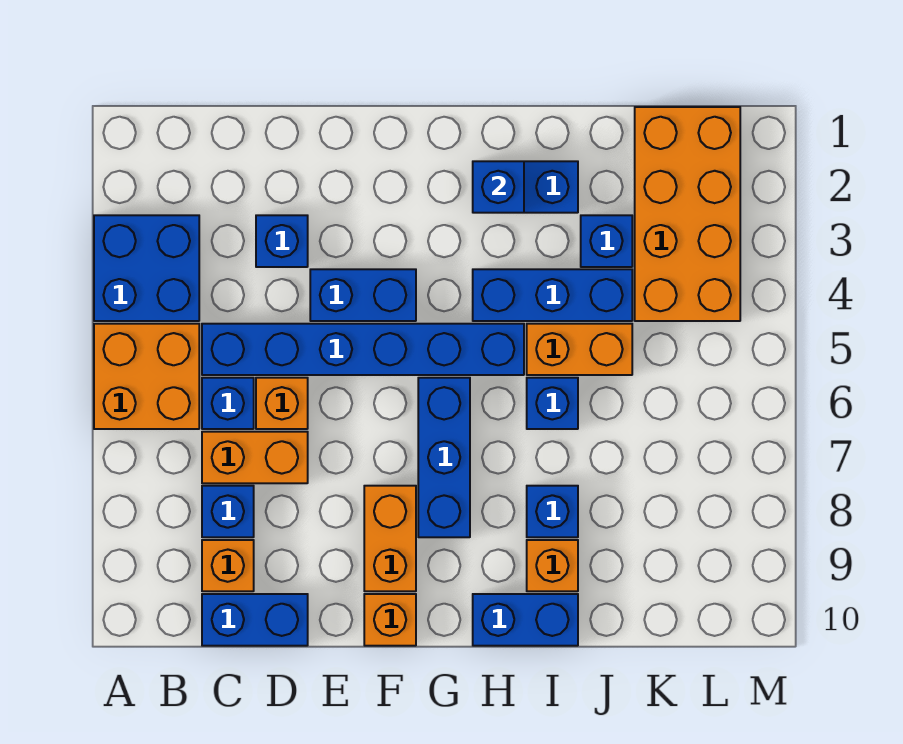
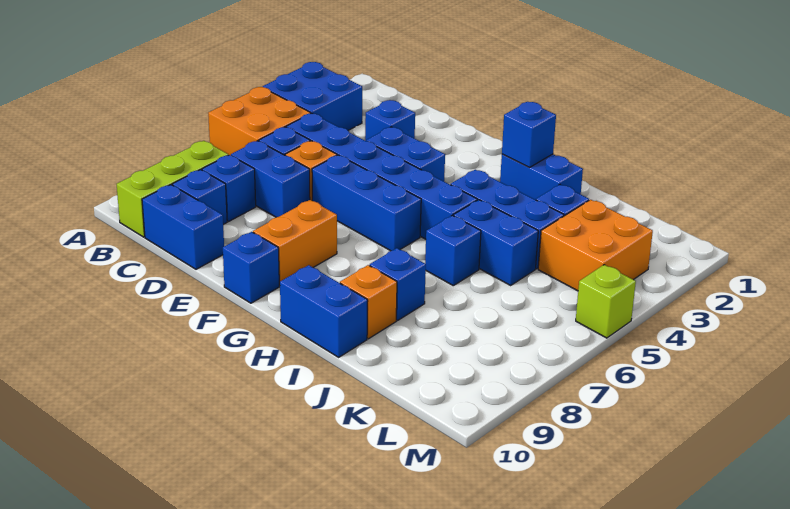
none -> lime 1x3 brick [117,141,228,237]
orange 1x2 brick [202,432,308,483] -> blue 1x2 brick [231,141,310,217]
orange 1x1 brick [202,540,254,591] -> blue 1x1 brick [172,170,227,224]
orange 1x1 brick [364,594,416,646] -> blue 1x1 brick [223,232,279,303]
blue 1x3 brick [418,378,470,537] -> blue 1x3 brick turned to [312,155,421,251]
orange 1x2 brick [527,324,632,375] -> blue 1x2 brick [453,200,538,285]
orange 2x4 brick [635,107,740,321] -> orange 2x2 brick [538,200,653,291]
none -> lime 1x1 brick [576,265,636,338]

